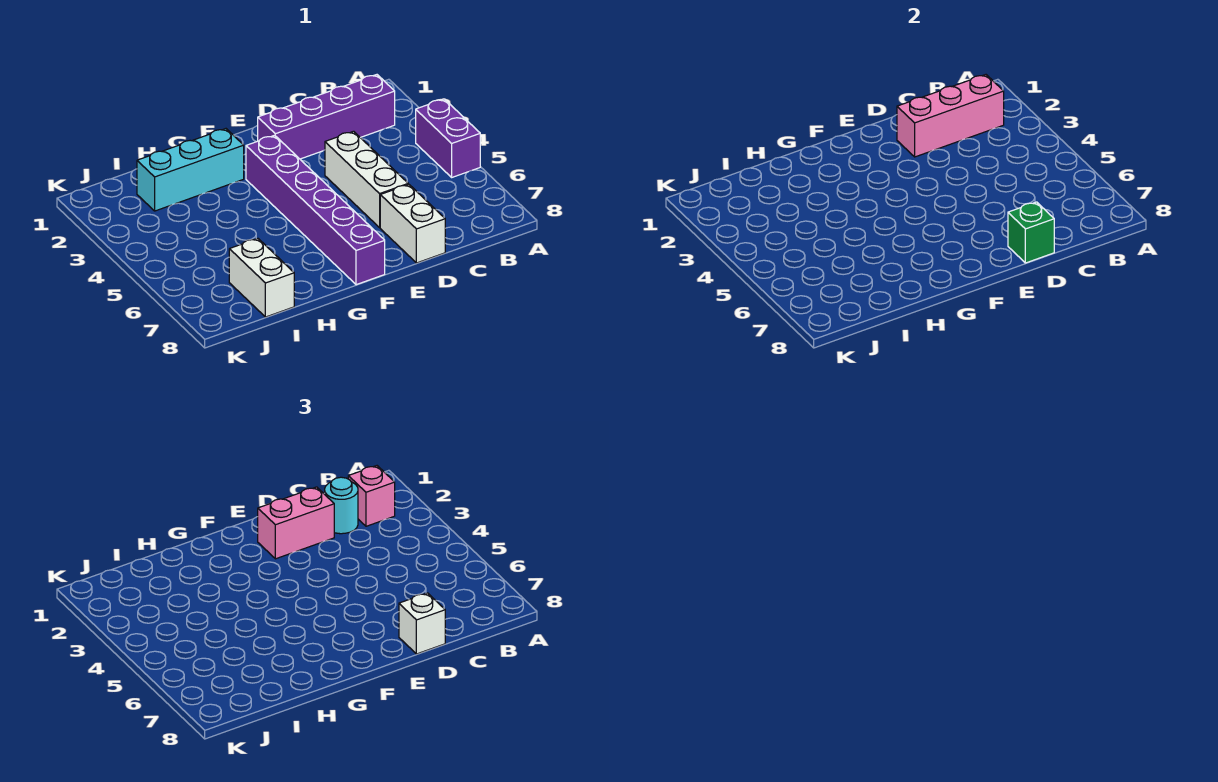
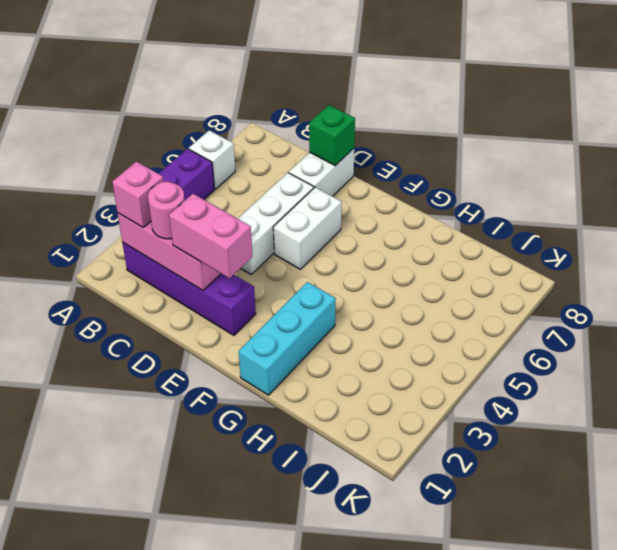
cyan 1x1 round brick [325,477,358,534] -> pink 1x1 round brick [148,181,185,239]
white 1x1 brick [399,593,445,654] -> white 1x1 brick moved to [189,130,235,189]
purple 1x6 brick [246,135,385,285] -> none
cyan 1x3 brick [137,129,244,211] -> cyan 1x3 brick turned to [239,282,336,395]
white 1x2 brick [229,239,294,317] -> white 1x2 brick moved to [273,187,342,269]

